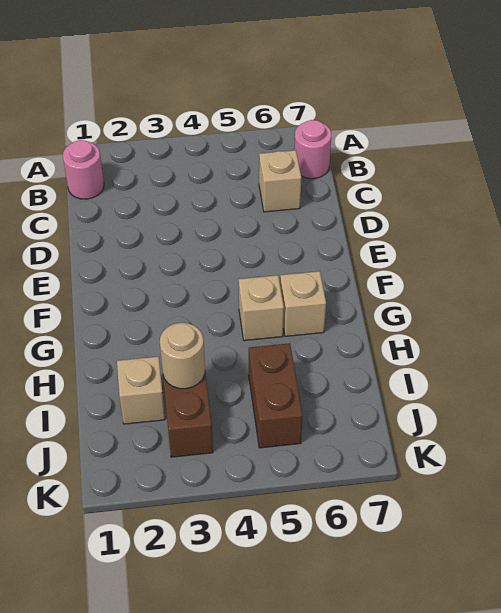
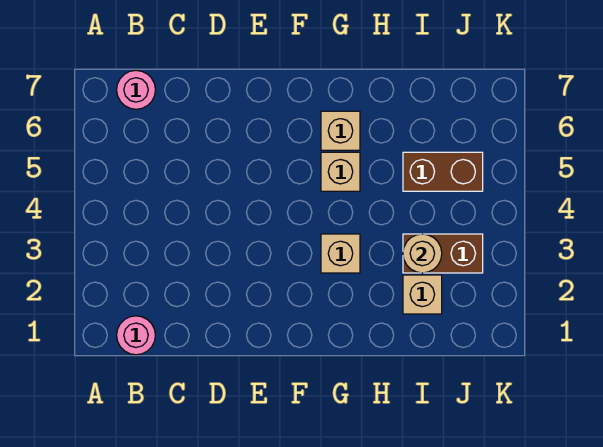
tan 1x1 brick [259,150,301,212] -> tan 1x1 brick moved to [321,234,360,273]

